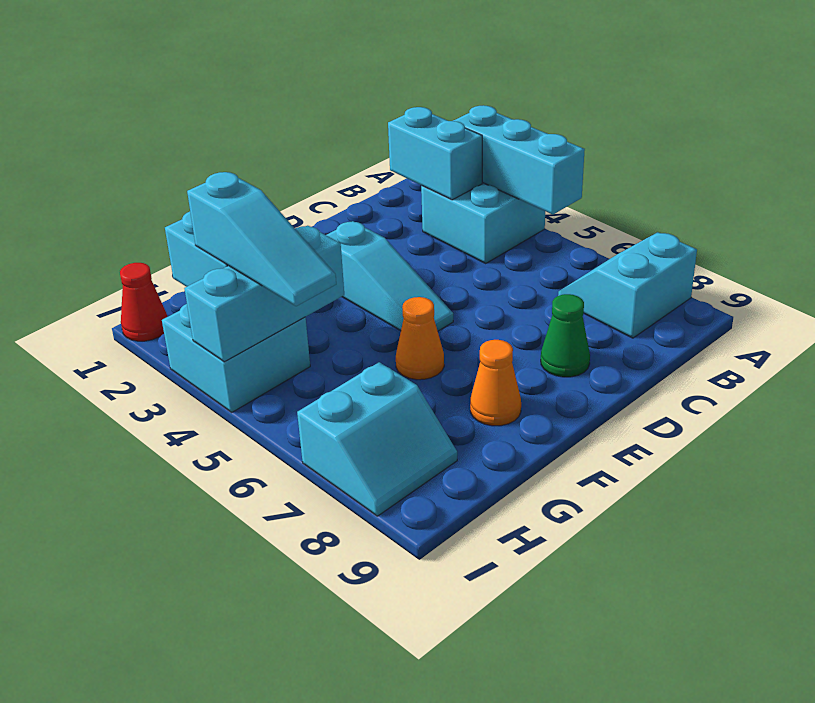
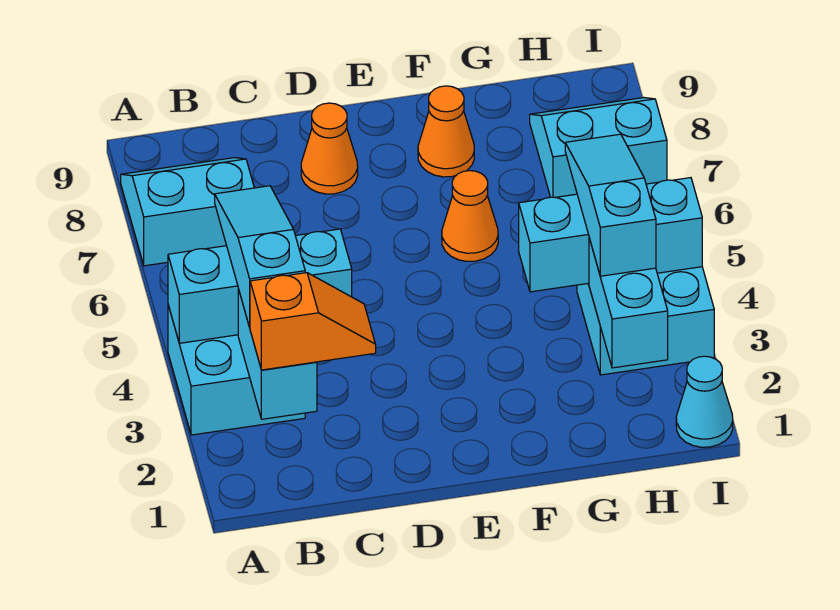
cyan 1x3 brick [453,105,585,215] -> cyan 1x3 brick turned to [168,229,352,343]
cyan 2x2 slope [558,232,697,338] -> cyan 2x2 slope turned to [121,158,254,266]
none -> orange 1x2 slope [250,273,376,370]
green 1x1 cone [541,294,590,377] -> orange 1x1 cone [301,103,358,194]
cyan 1x3 slope [326,221,453,331] -> cyan 1x3 slope moved to [215,186,305,327]
red 1x1 cone [120,263,167,341] -> cyan 1x1 cone [676,356,733,447]

